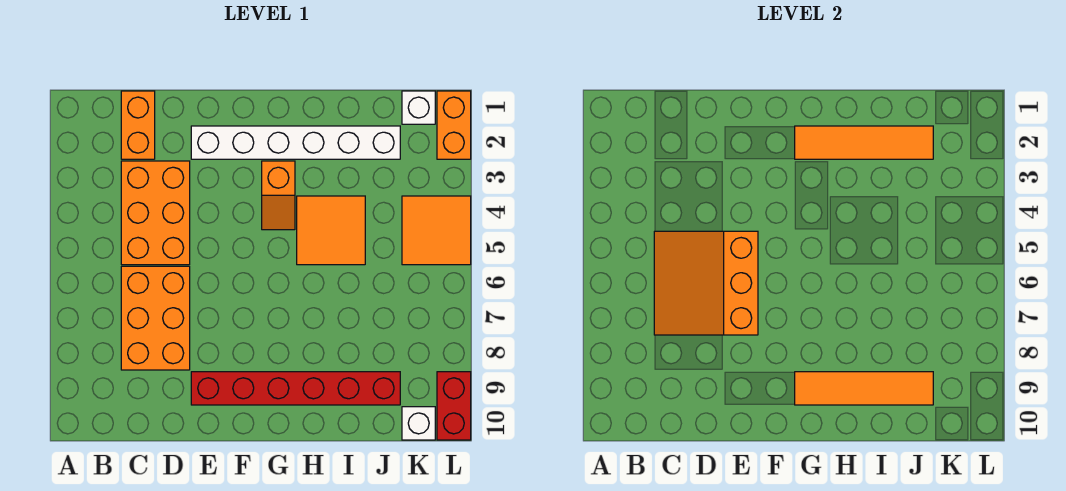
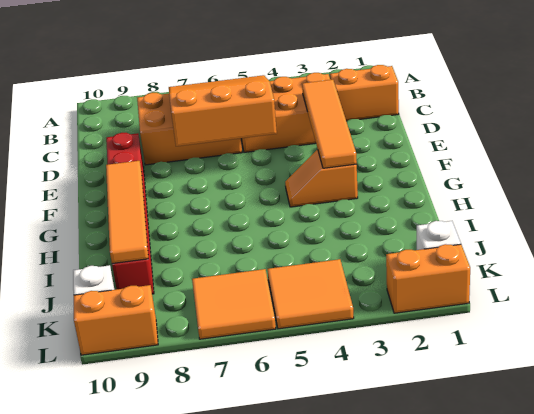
white 1x6 brick [191,126,400,159] -> none
orange 1x4 tile [795,126,933,159] -> orange 1x4 tile moved to [302,80,357,168]
orange 2x2 tile [297,196,365,265] -> orange 2x2 tile moved to [192,269,276,339]
red 1x2 brick [437,372,471,440] -> orange 1x2 brick [74,285,158,355]

